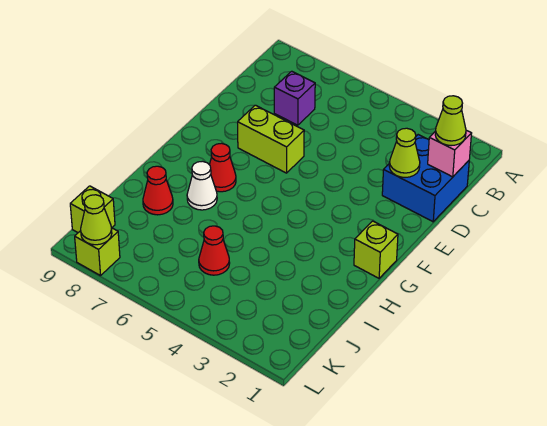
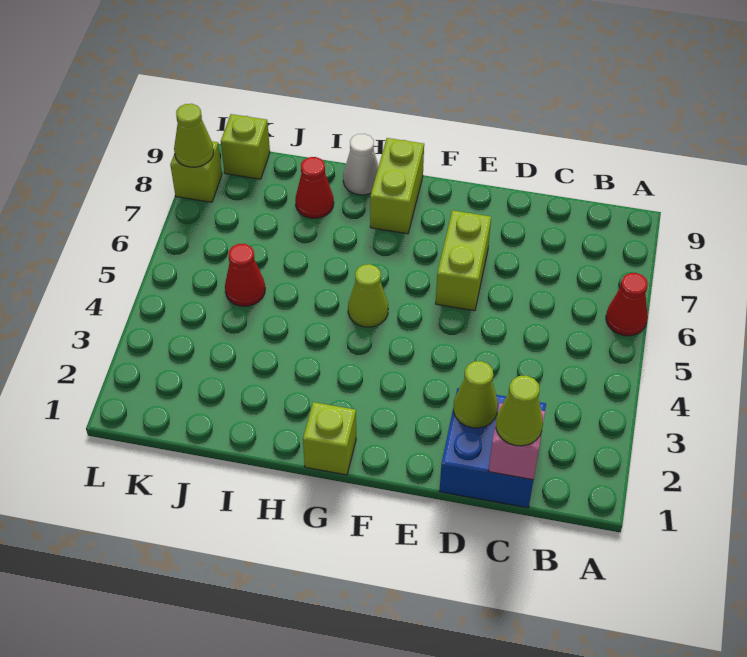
purple 1x1 brick [274,71,315,125] -> none
none -> lime 1x1 cone [348,264,388,327]
red 1x1 cone [210,143,236,192] -> red 1x1 cone moved to [606,273,648,336]
none -> lime 1x2 brick [370,138,424,234]
white 1x1 cone [187,161,217,210] -> white 1x1 cone moved to [343,134,379,195]

